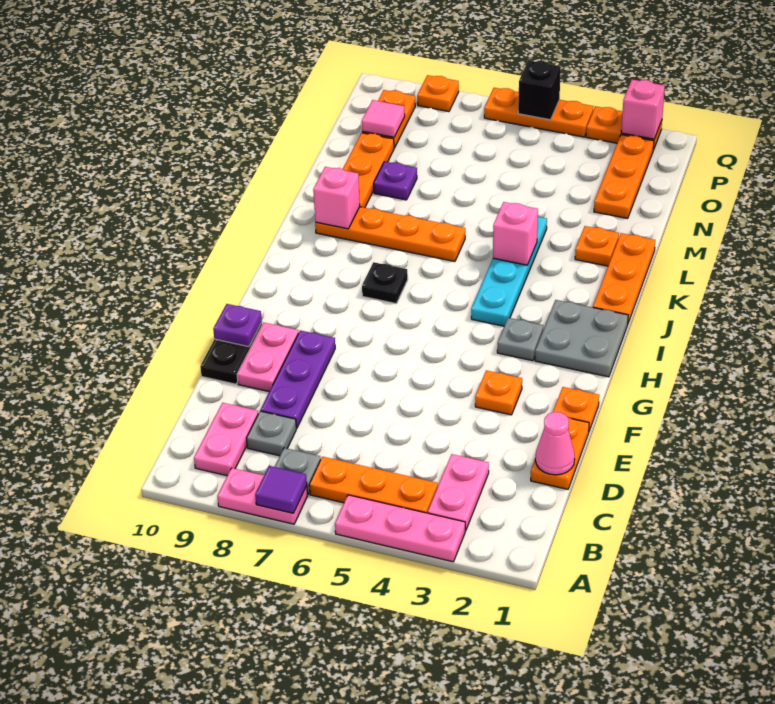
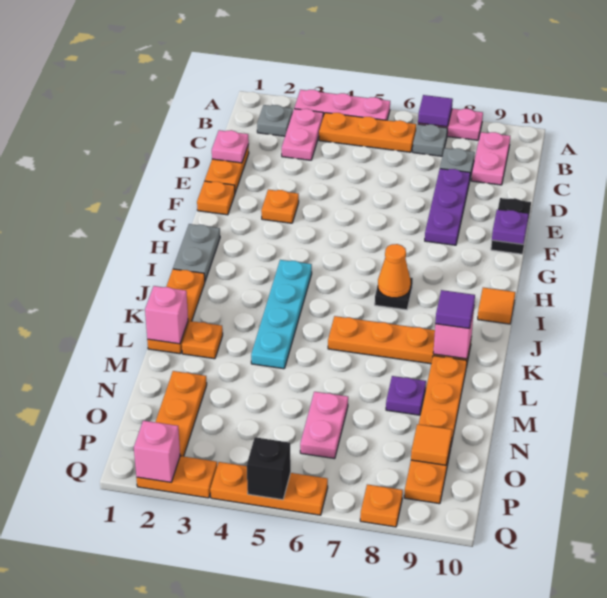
pink 1x1 cone [535,412,575,475] -> pink 1x1 plate [212,130,249,163]
pink 1x2 plate [237,323,298,391] -> pink 1x2 plate moved to [300,392,348,459]
grey 2x2 plate [535,300,628,377] -> grey 1x2 plate [173,224,220,281]
grey 1x1 plate [497,318,543,361] -> grey 1x1 plate moved to [257,105,293,136]
none -> orange 1x1 cone [378,244,411,298]
none -> orange 1x1 tile [478,288,515,324]
pink 1x1 brick [493,202,538,265] -> pink 1x1 brick moved to [145,286,188,344]
none -> purple 1x1 tile [435,290,475,329]
pink 1x1 tile [362,100,405,137] -> orange 1x1 tile [411,424,452,465]

